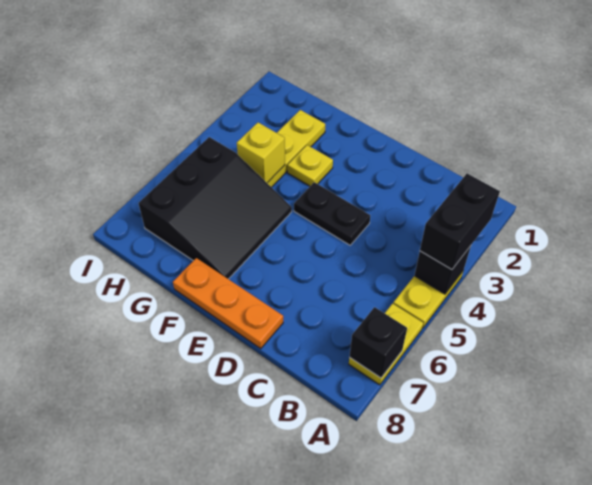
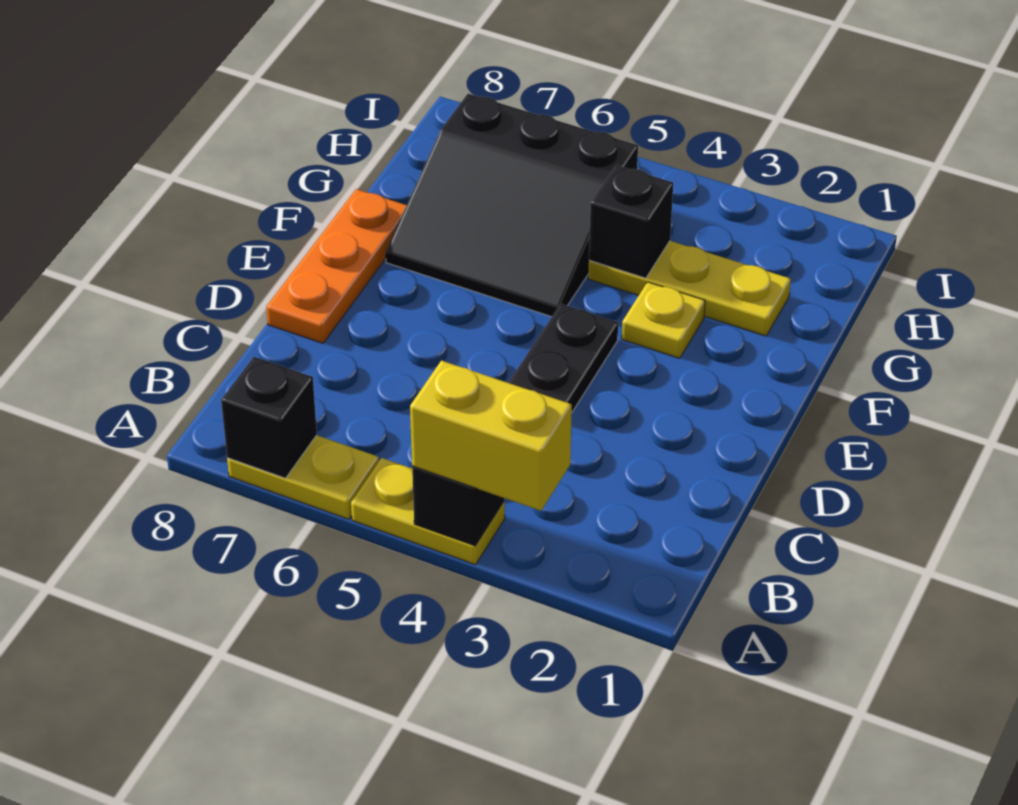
black 1x2 brick [420,174,500,270] -> yellow 1x2 brick [410,361,572,511]
yellow 1x1 brick [237,122,285,183] -> black 1x1 brick [589,165,673,278]

